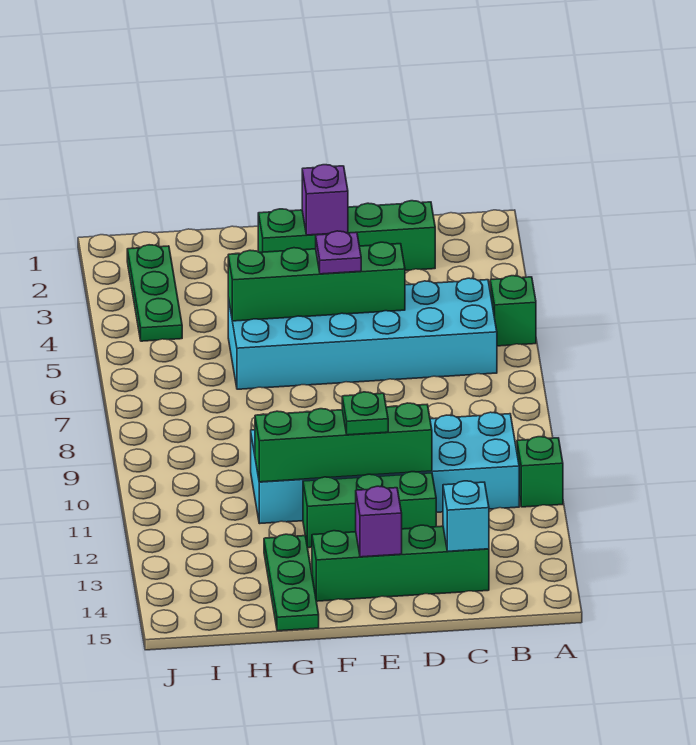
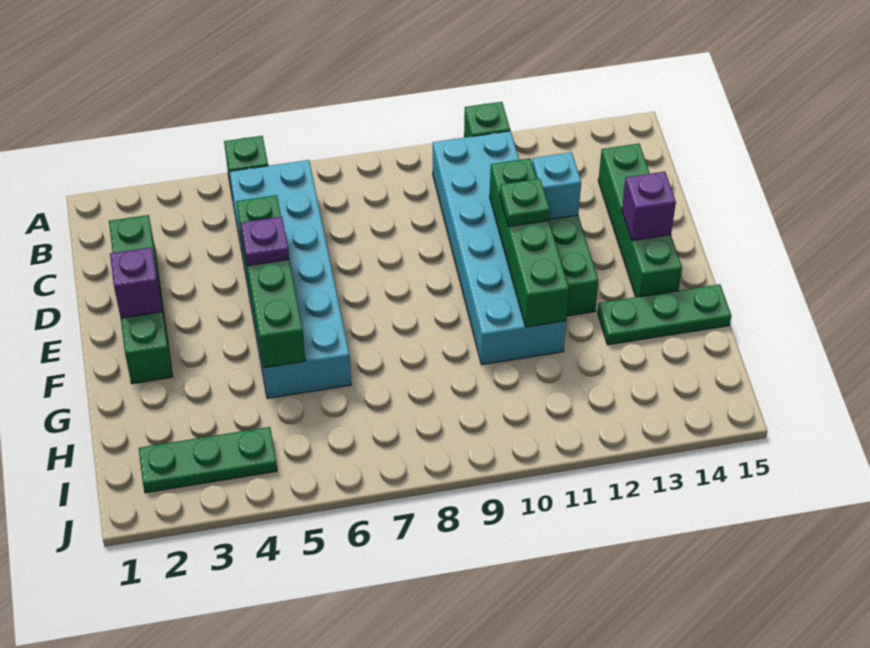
cyan 1x1 brick [443,481,489,551] -> cyan 1x1 brick moved to [532,152,581,219]

